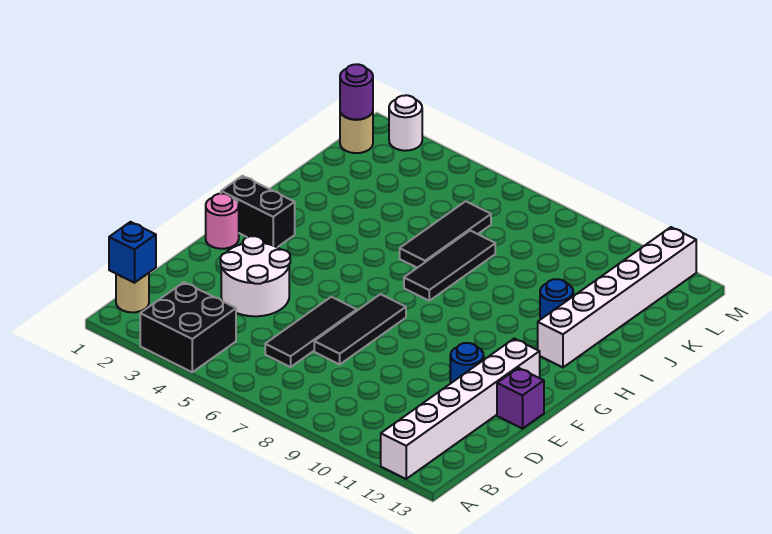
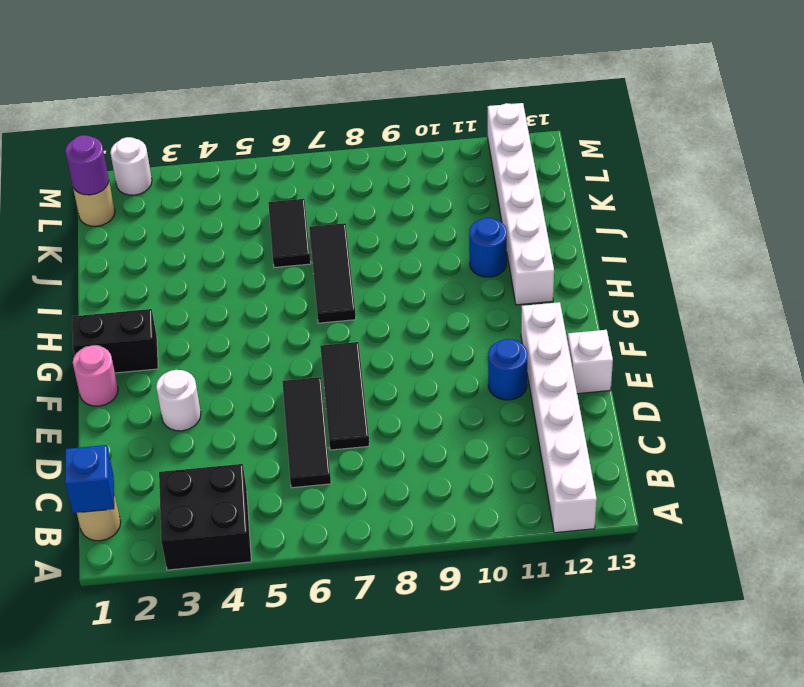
white 2x2 round brick [220,236,290,316] -> white 1x1 round brick [156,370,201,431]
purple 1x1 brick [497,368,544,429] -> white 1x1 brick [568,330,613,394]
black 1x3 tile [400,201,491,268] -> black 1x2 tile [268,199,311,267]

